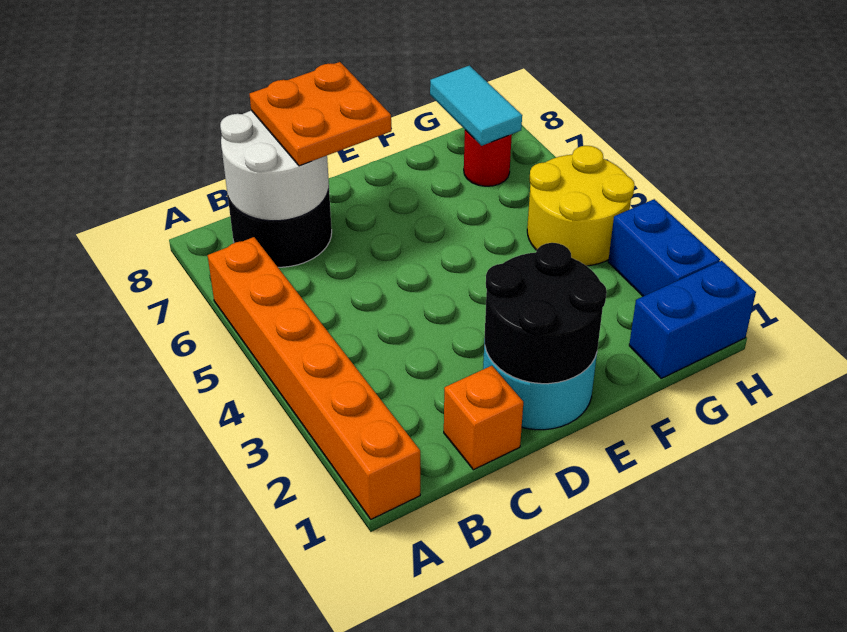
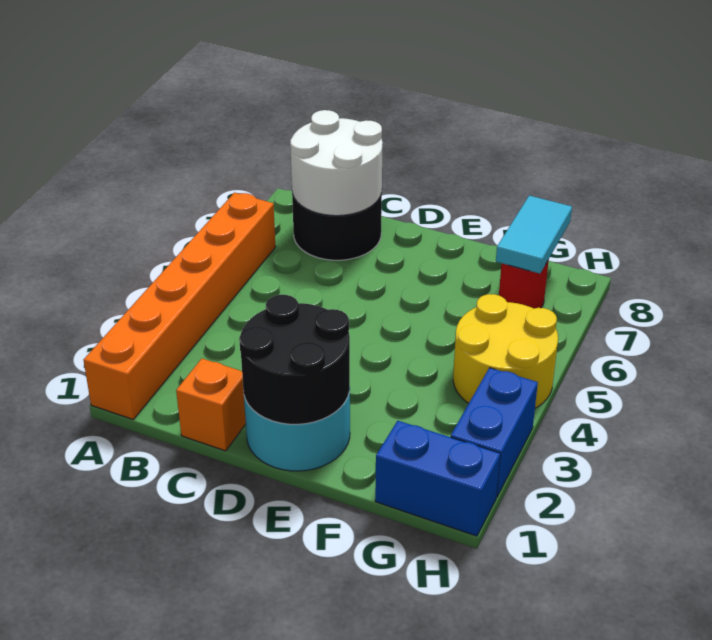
orange 2x2 plate [249,62,391,166] -> none

